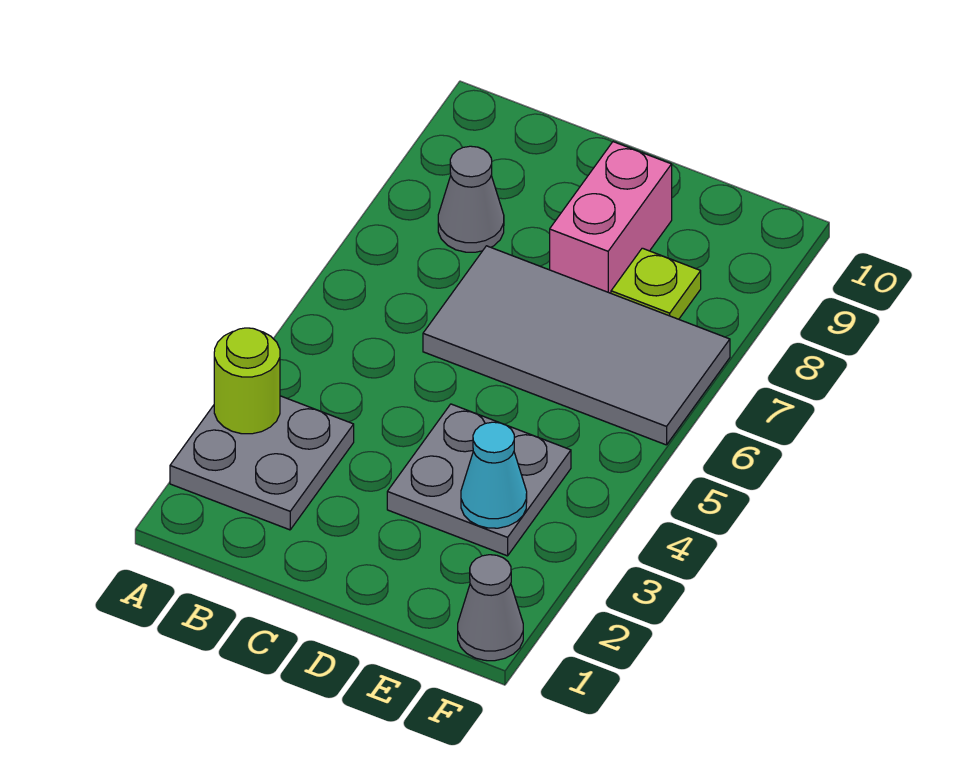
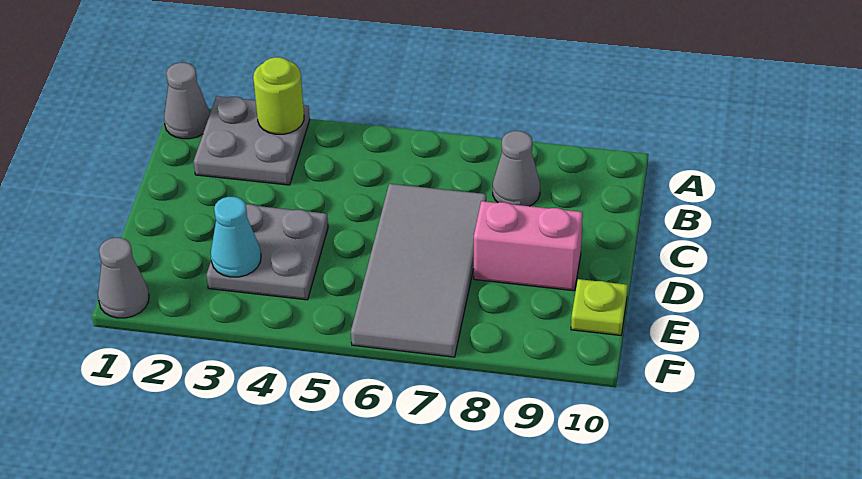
none -> grey 1x1 cone [164,63,210,139]
lime 1x1 plate [611,248,701,319] -> lime 1x1 plate moved to [571,279,628,335]

